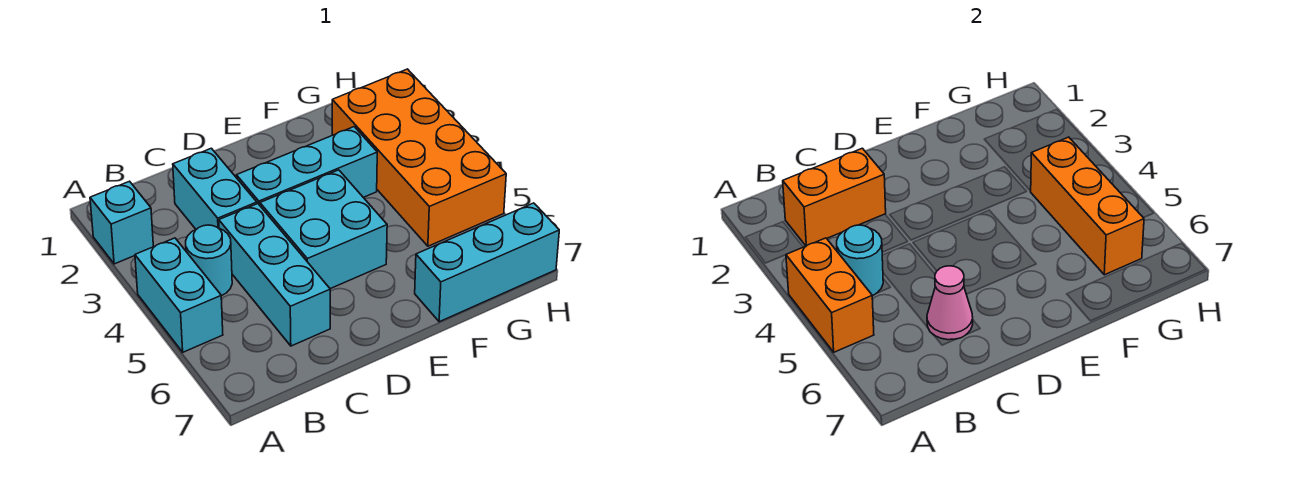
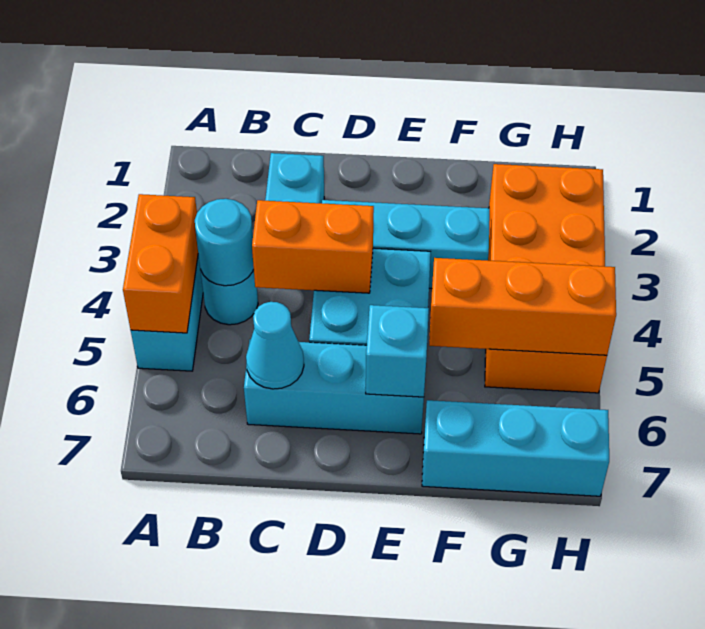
cyan 1x1 brick [90,181,153,264] -> cyan 1x1 brick moved to [366,305,429,397]
orange 1x2 brick [783,148,886,246] -> orange 1x2 brick moved to [252,200,374,293]
cyan 1x3 brick [219,204,330,346] -> cyan 1x3 brick turned to [244,339,424,434]
pink 1x1 cone [927,266,973,340] -> cyan 1x1 cone [246,302,304,389]
orange 1x3 brick [1031,137,1144,275] -> orange 1x3 brick turned to [429,258,616,355]

